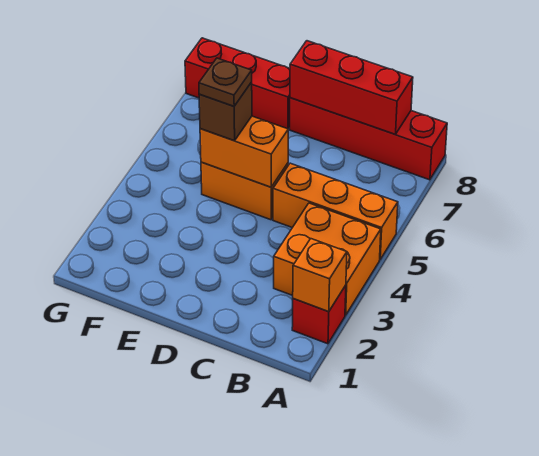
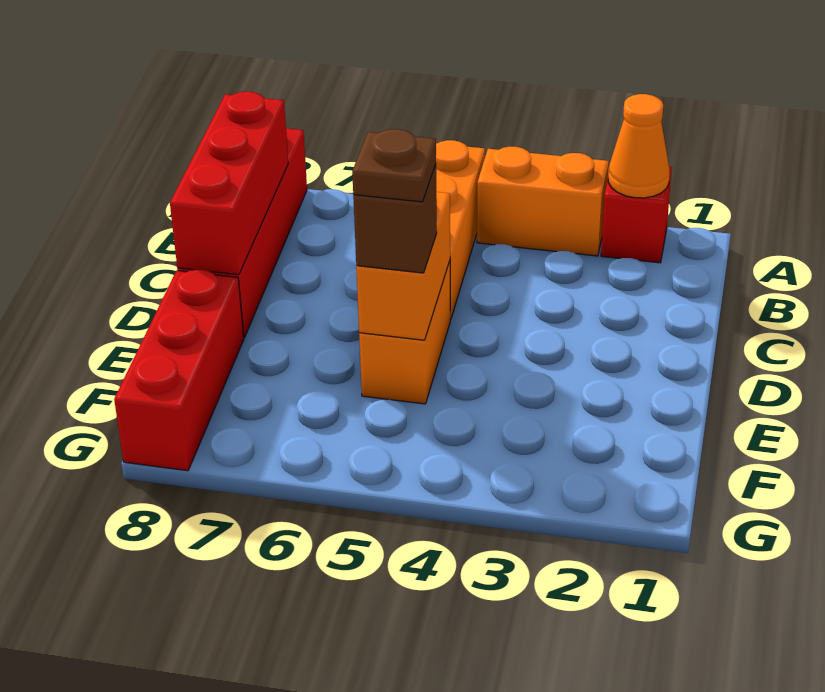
orange 1x1 brick [293,239,347,312] -> orange 1x1 cone [608,94,670,198]
orange 2x2 brick [274,203,381,315] -> orange 1x2 brick [477,147,609,256]

